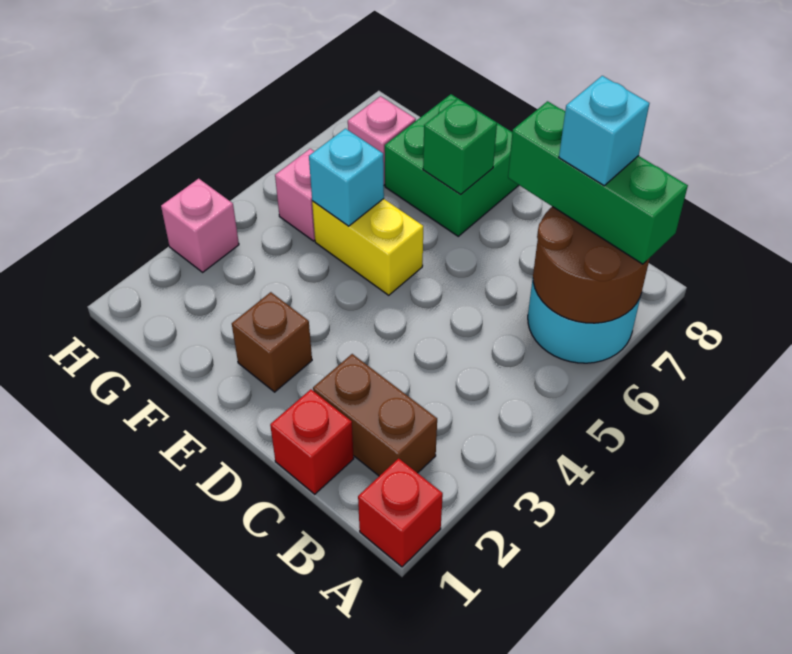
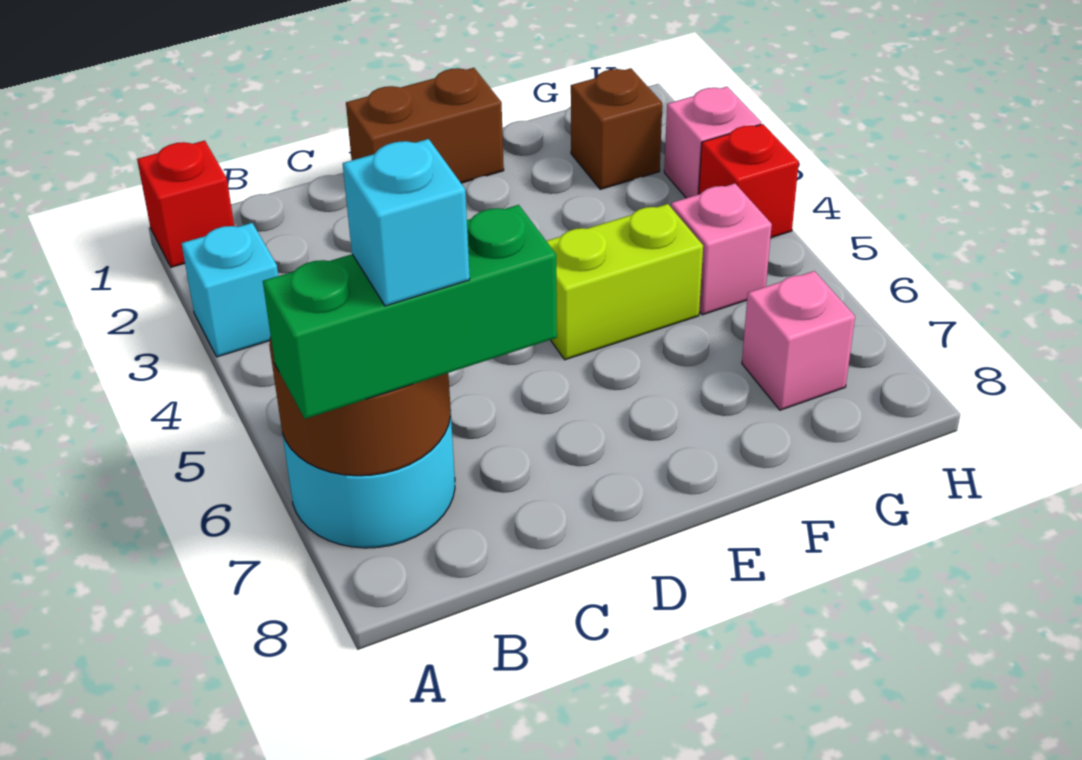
brown 1x2 brick [313,354,437,476] -> brown 1x2 brick moved to [346,68,504,183]
red 1x1 brick [270,389,354,494] -> red 1x1 brick moved to [699,124,799,238]
brown 1x1 brick [232,292,312,392] -> brown 1x1 brick moved to [571,68,662,189]
yellow 1x2 brick [312,199,423,295] -> lime 1x2 brick [547,204,703,360]
green 2x2 brick [385,94,519,236] -> none
green 1x1 brick [423,99,497,195] -> none
cyan 1x1 brick [309,129,384,226] -> cyan 1x1 brick moved to [181,223,278,357]

